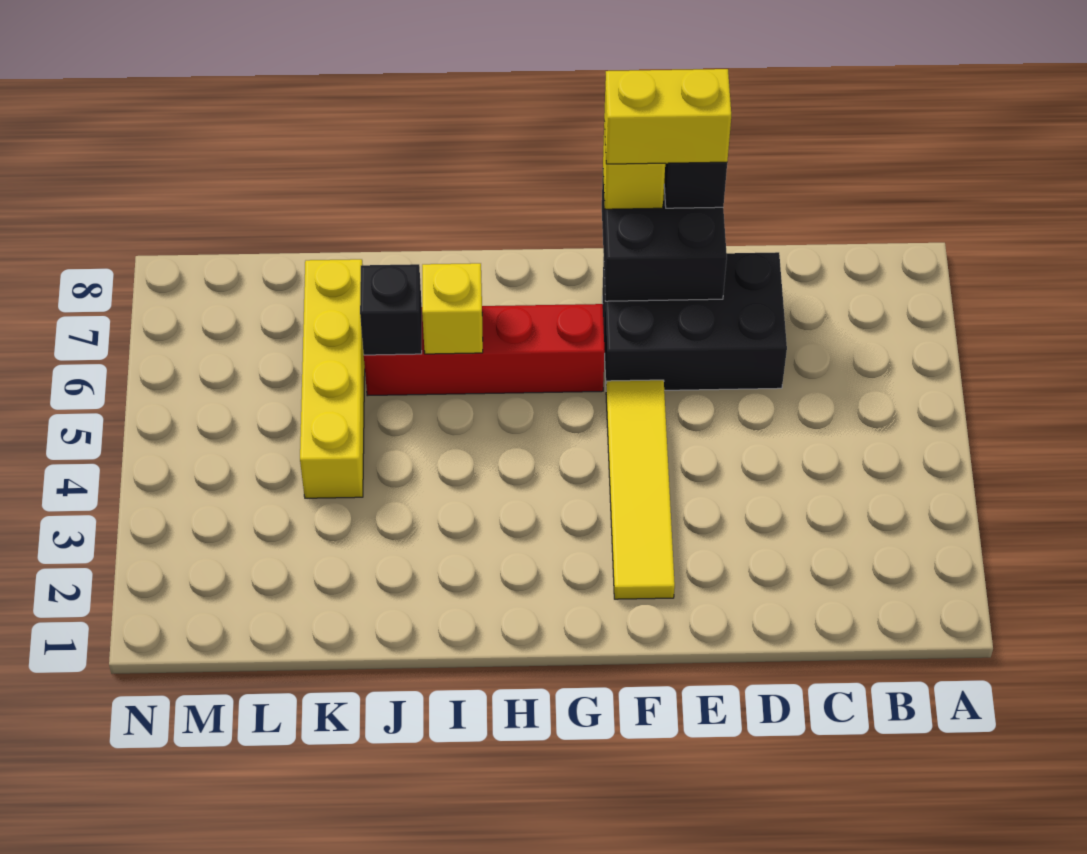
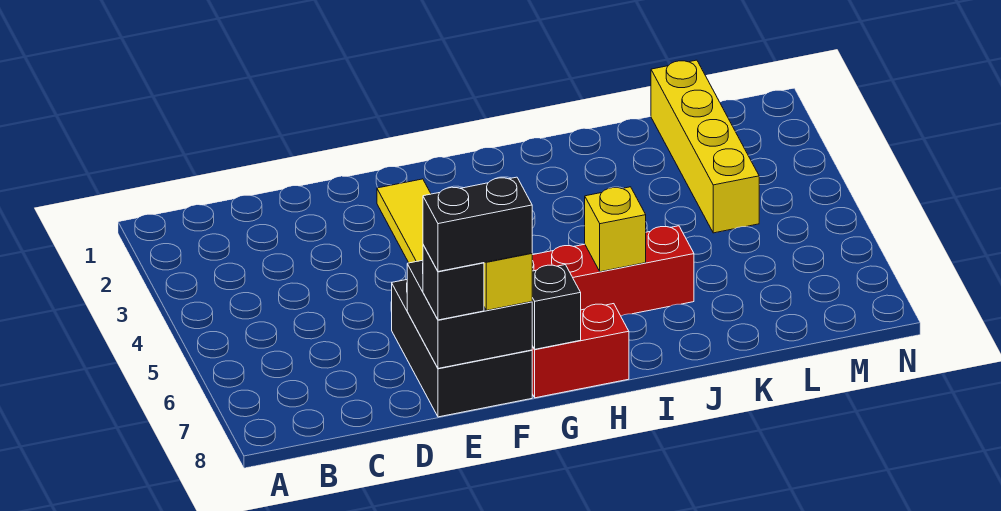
black 2x3 brick [602,252,787,390] -> black 2x3 brick turned to [392,280,532,417]
yellow 1x2 brick [604,69,731,164] -> black 1x2 brick [423,177,532,272]
none -> red 1x2 brick [532,304,629,398]
black 1x1 brick [360,264,422,355] -> black 1x1 brick moved to [532,265,581,349]
yellow 1x4 brick [300,259,365,498] -> yellow 1x4 brick moved to [651,60,759,233]

